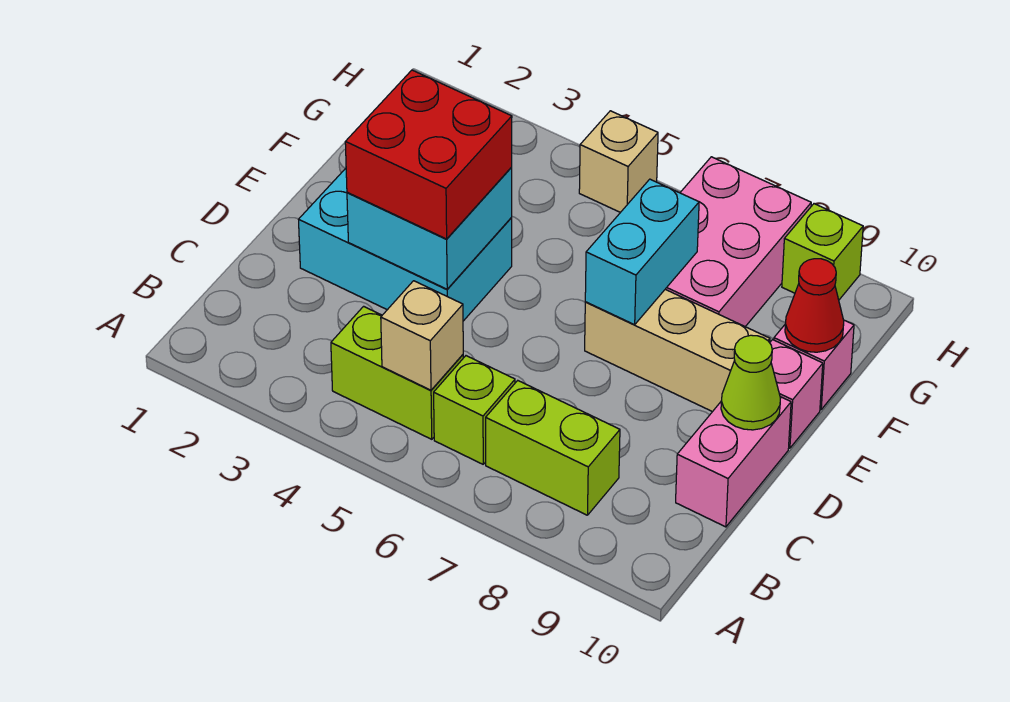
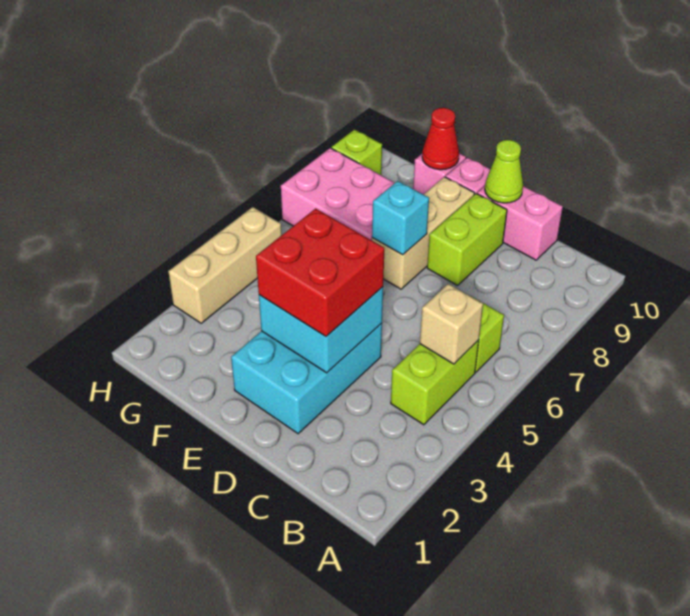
lime 1x2 brick [486,381,620,515] -> lime 1x2 brick moved to [427,194,507,286]
cyan 1x2 brick [585,179,699,325] -> cyan 1x1 brick [372,181,429,255]
tan 1x1 brick [579,111,658,212] -> tan 1x3 brick [168,207,282,323]

